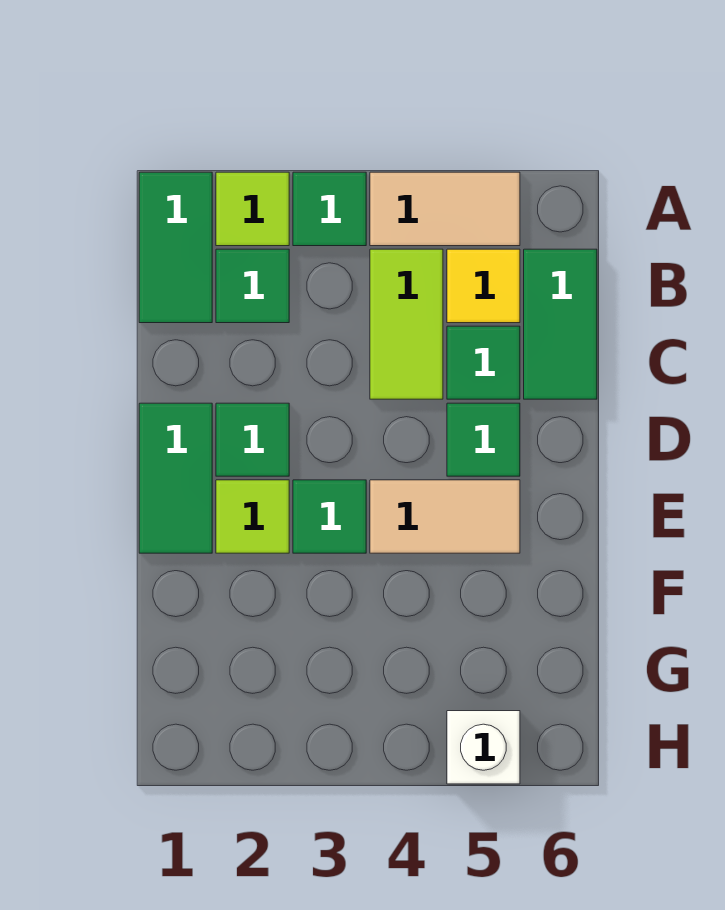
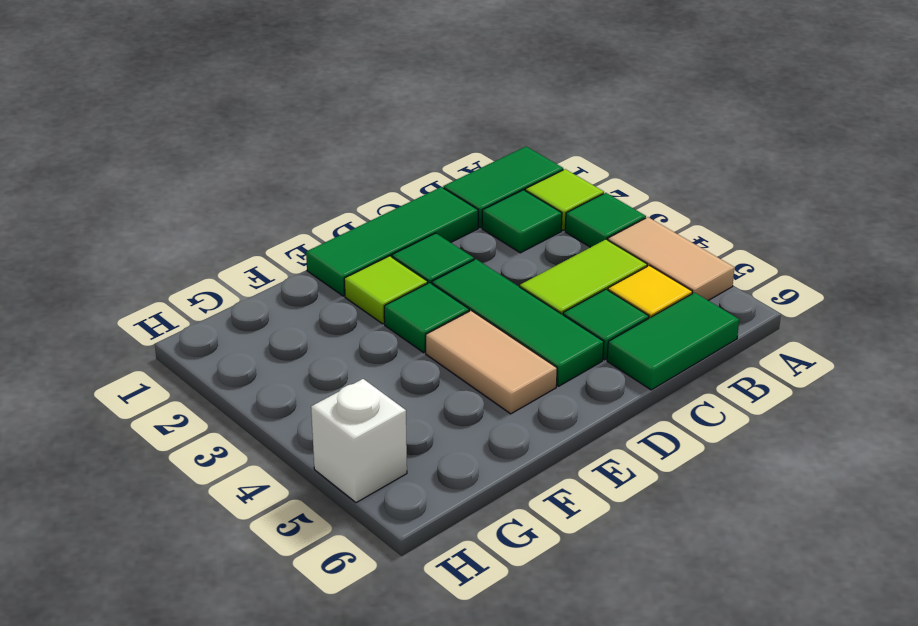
green 1x2 tile [139,403,212,553] -> green 1x3 tile [306,187,478,296]
green 1x1 tile [447,403,520,476] -> green 1x3 tile [432,259,604,386]

